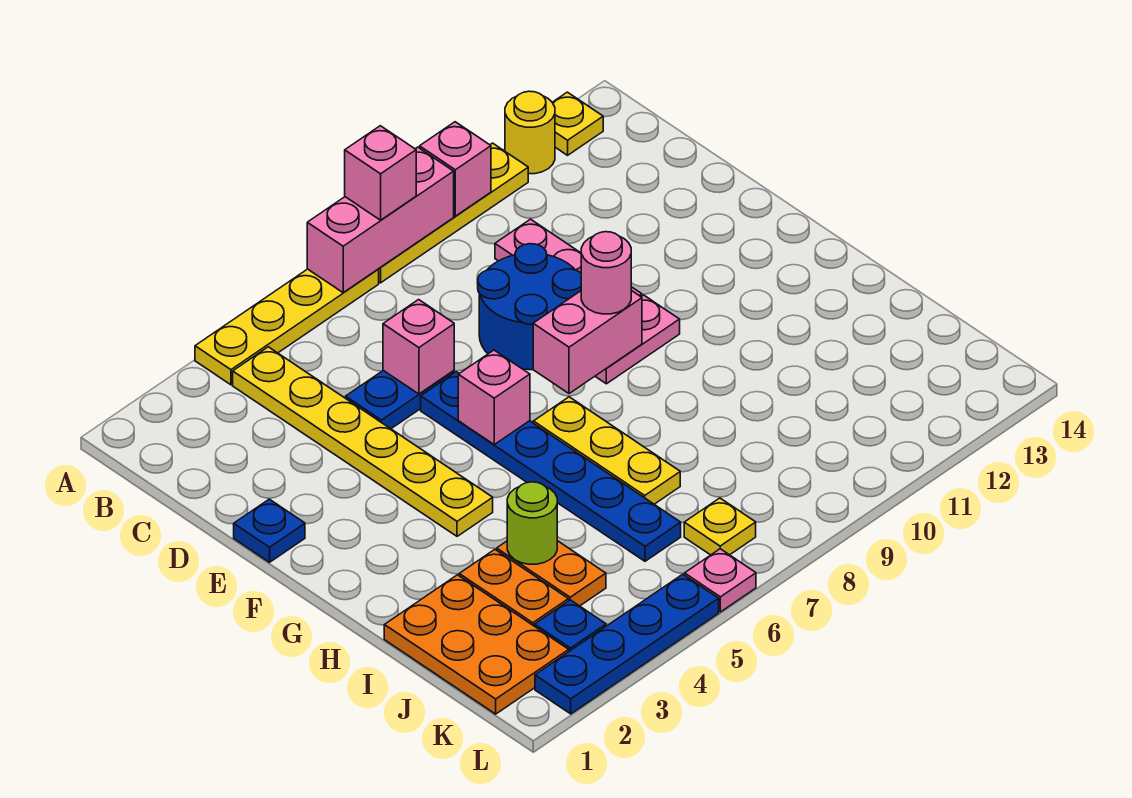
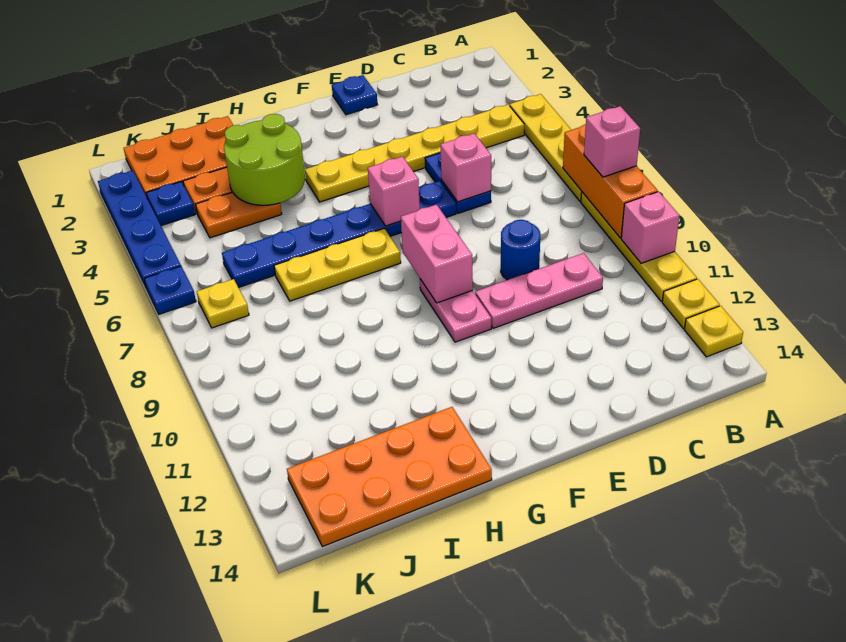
pink 1x3 brick [307,147,454,293] -> orange 1x3 brick [563,124,658,238]
yellow 1x1 round brick [505,91,555,174] -> yellow 1x1 plate [662,279,720,329]
blue 2x2 round brick [478,244,581,370] -> blue 1x1 round brick [501,220,540,280]
pink 1x1 round brick [581,232,631,314] -> none
none -> orange 2x4 plate [287,407,492,547]
lime 1x1 round brick [507,482,557,564] -> lime 2x2 round brick [224,114,305,205]
pink 1x1 plate [685,549,756,612] -> blue 1x1 plate [144,266,196,314]

